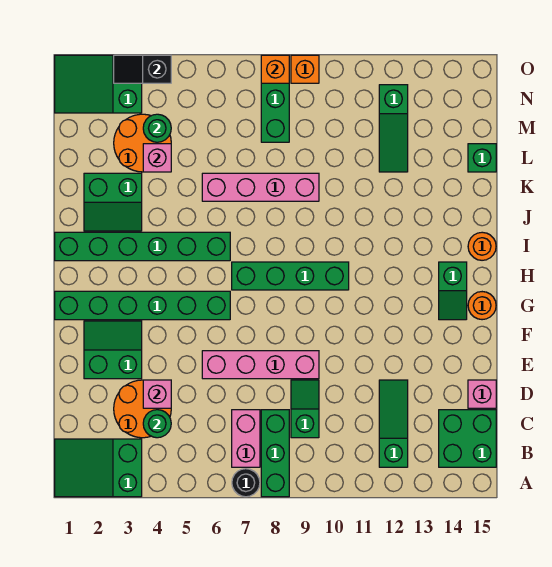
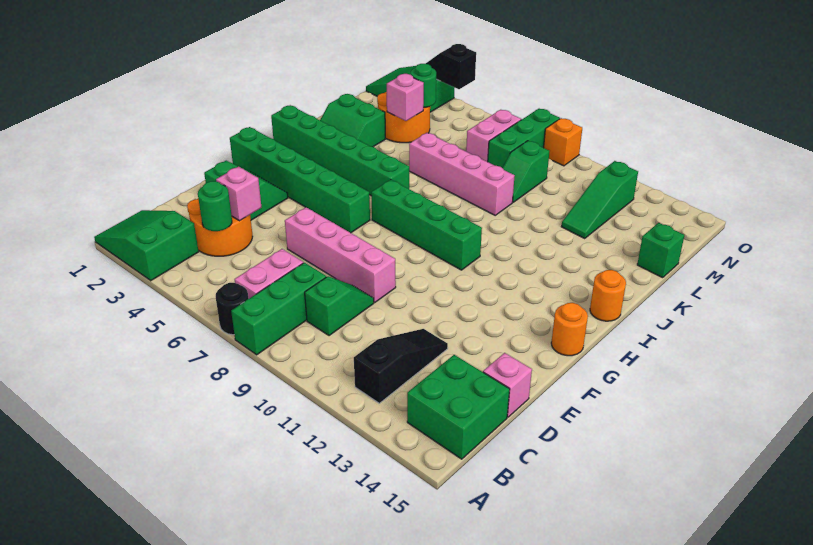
green 1x3 slope [379,380,408,467] -> black 1x3 slope [354,329,448,403]
green 1x2 slope [439,262,467,320] -> green 1x2 slope moved to [503,141,549,202]
none -> pink 1x2 brick [466,110,521,162]
orange 1x1 brick [261,55,289,83] -> none

